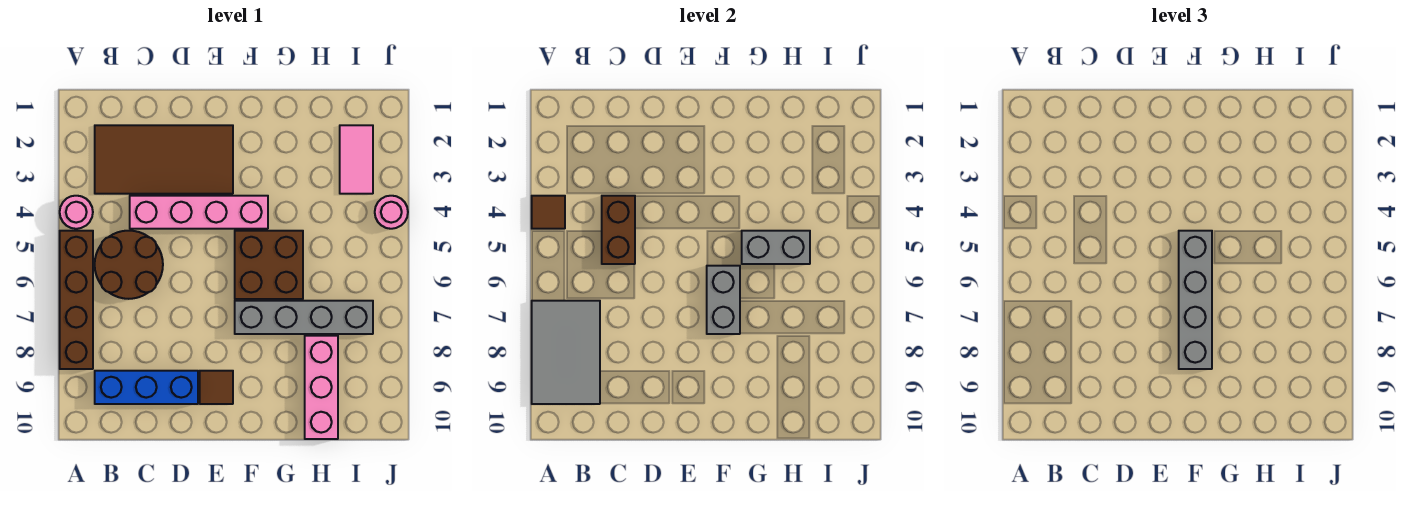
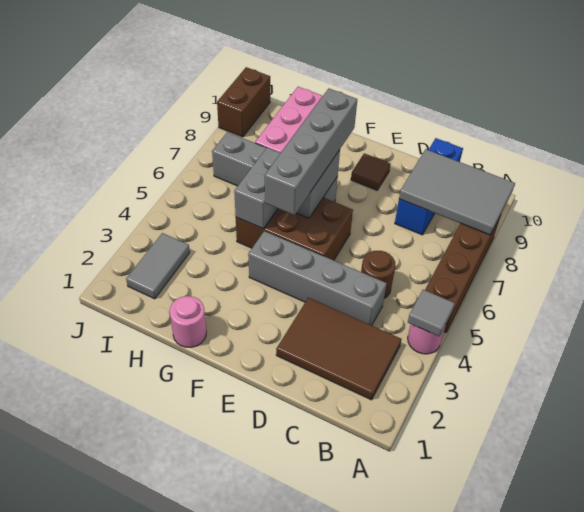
brown 1x1 tile [532,196,565,229] -> grey 1x1 tile [408,290,455,336]
grey 2x3 tile [532,301,600,404] -> grey 2x3 tile turned to [399,149,515,235]
brown 2x4 tile [95,125,233,194] -> brown 2x3 tile [276,298,401,400]
brown 2x2 round brick [95,231,163,299] -> brown 1x1 round brick [361,251,395,298]
blue 1x3 brick [95,371,198,404] -> blue 1x3 brick turned to [395,138,463,235]
pink 1x4 brick [130,196,268,229] -> grey 1x4 brick [248,231,387,325]
brown 1x2 brick [602,196,635,264] -> brown 1x2 brick moved to [217,67,270,137]
brown 2x2 brick [235,231,303,299] -> brown 2x3 brick [236,198,353,260]
grey 1x2 brick [742,231,810,264] -> grey 1x2 brick turned to [234,148,280,229]
pink 1x2 tile [340,125,373,194] -> grey 1x2 tile [126,233,190,299]
pink 1x1 round brick [375,196,408,229] -> pink 1x1 round brick moved to [170,296,206,347]

